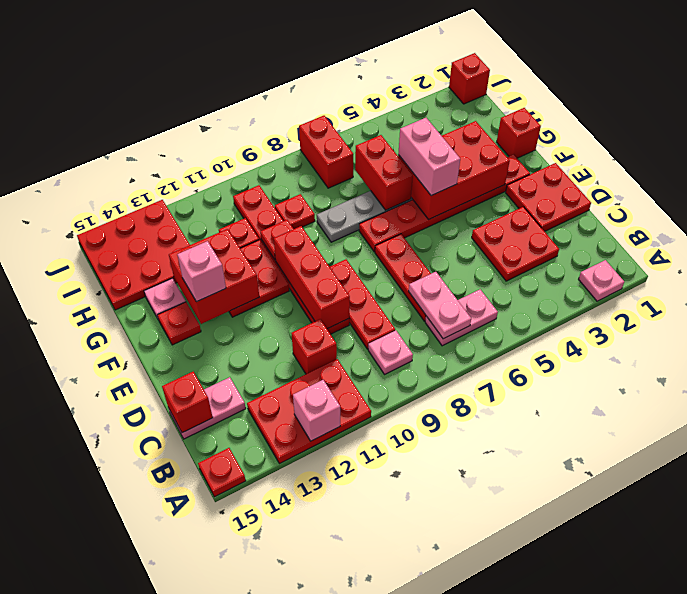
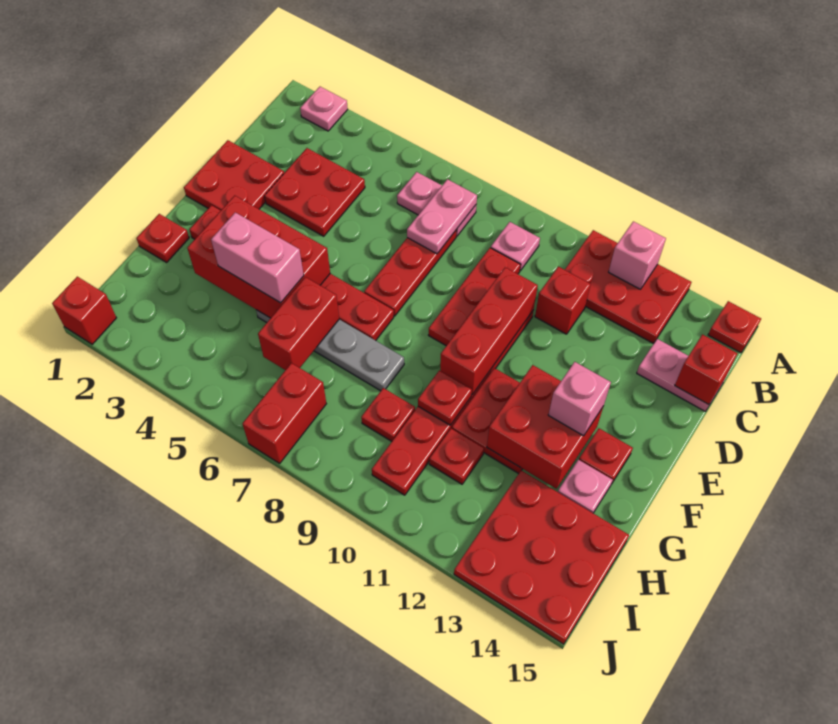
pink 1x2 brick [398,118,460,196] -> pink 1x2 brick turned to [211,212,304,303]
red 1x1 brick [497,108,541,158] -> red 1x1 plate [136,214,189,262]

